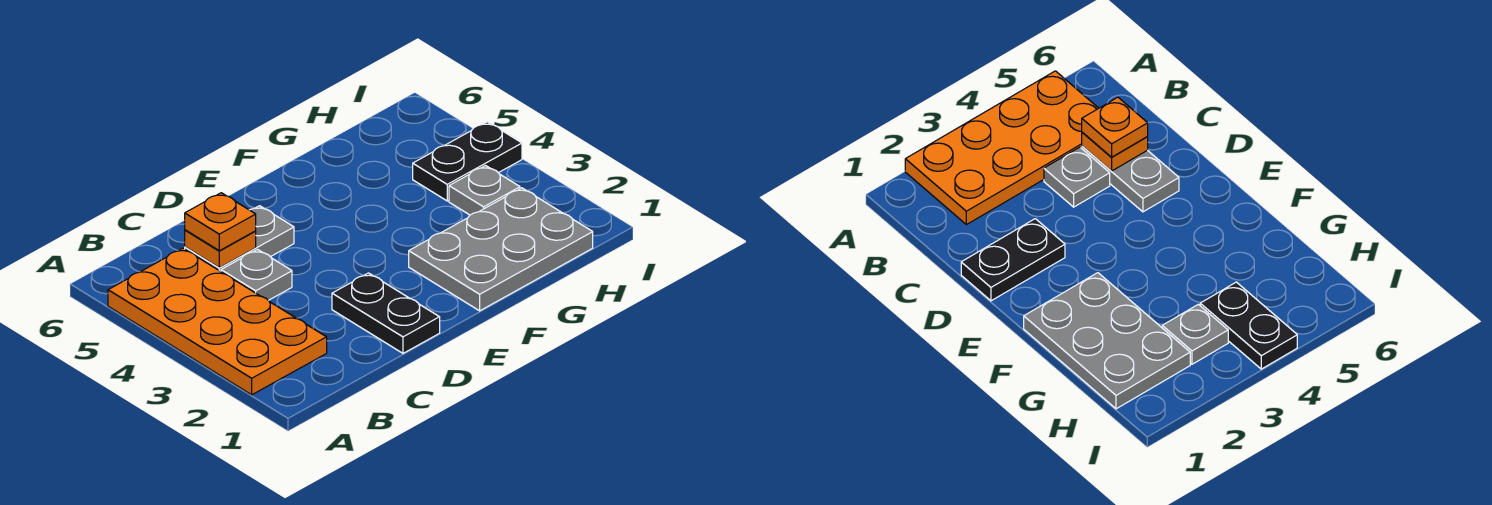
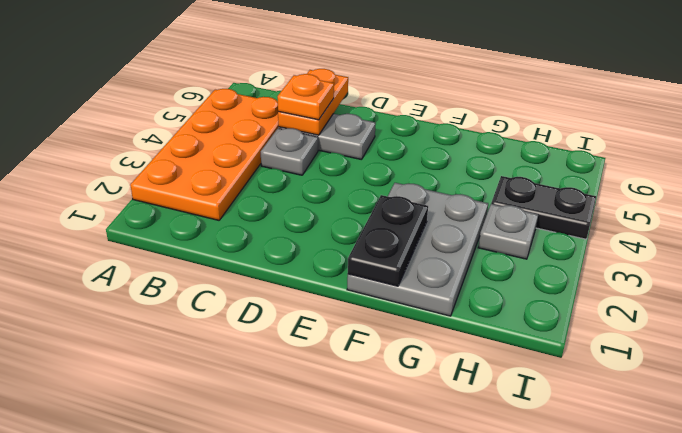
orange 1x1 plate [185,230,256,268] -> orange 1x2 plate [278,69,348,135]
black 1x2 plate [332,273,440,353] -> black 1x2 plate moved to [348,195,428,286]
grey 2x3 plate [409,188,593,311] -> grey 2x3 plate turned to [347,183,488,316]

